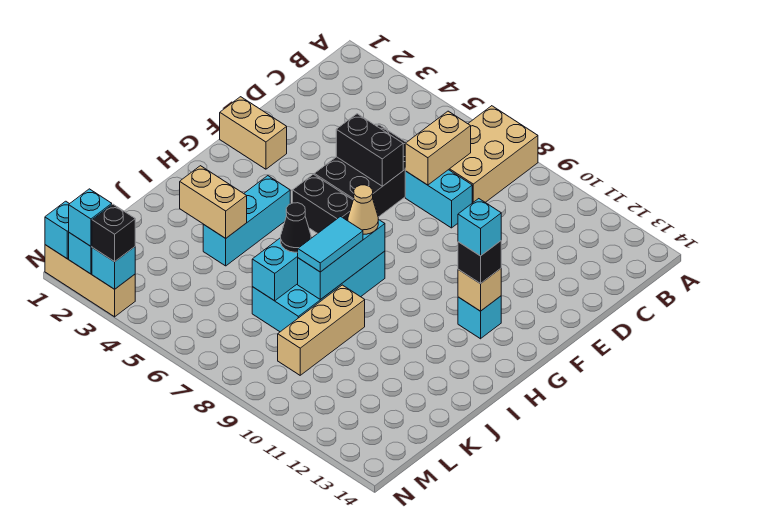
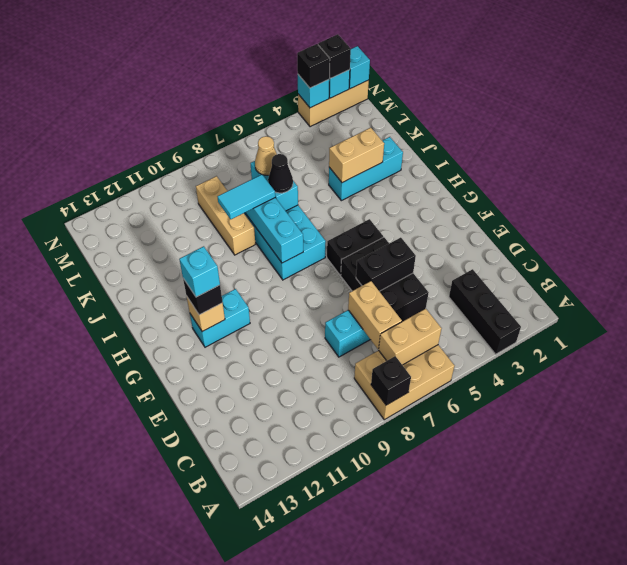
none -> black 1x3 brick [449,269,521,354]
tan 2x3 brick [449,106,538,203] -> tan 2x3 brick turned to [354,345,454,420]
none -> black 1x1 brick [371,356,411,405]
tan 1x2 brick [220,97,287,169] -> tan 1x2 brick moved to [379,309,441,365]
cyan 1x1 brick [458,296,501,339] -> cyan 1x2 brick [190,289,250,347]
cyan 1x3 brick [203,176,290,266] -> cyan 1x3 brick turned to [329,137,403,201]
tan 1x1 cone [348,185,378,234] -> tan 1x1 cone moved to [255,136,277,175]
cyan 1x2 tile [298,217,363,272] -> cyan 1x2 tile turned to [218,174,275,219]
cyan 1x1 brick [69,189,112,246] -> black 1x1 brick [318,34,351,78]

